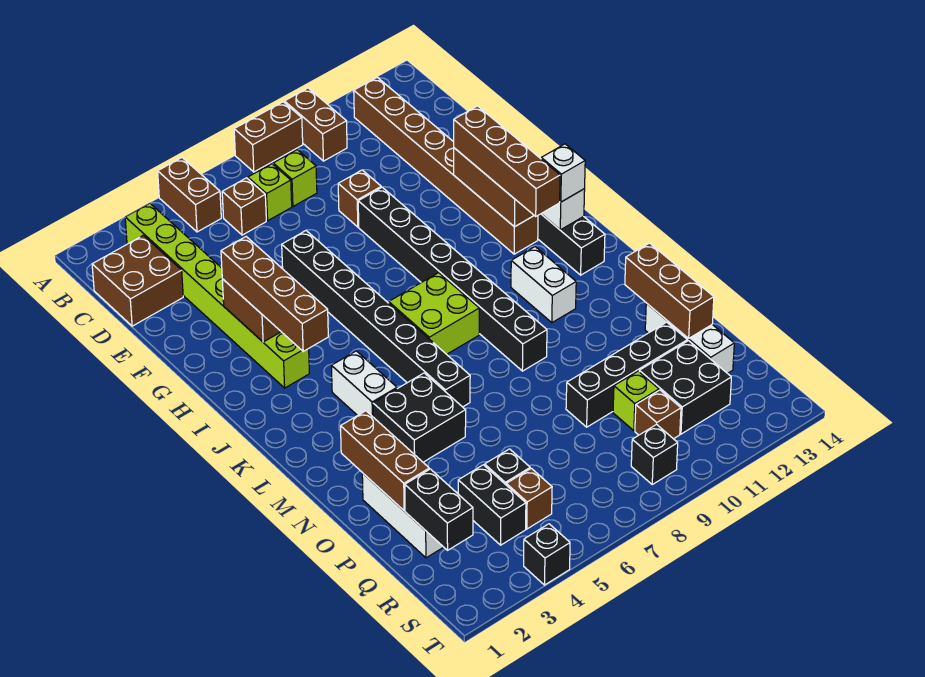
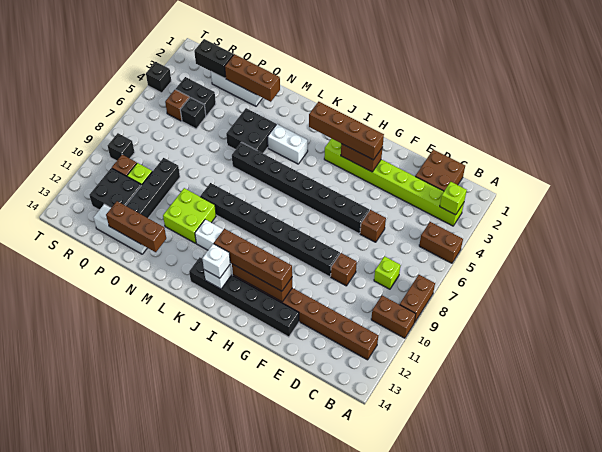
brown 1x1 brick [222,178,266,235] -> brown 1x1 brick moved to [360,210,386,242]
lime 1x1 brick [248,164,292,221] -> lime 1x1 brick moved to [440,182,467,215]
lime 2x2 brick [389,273,479,354] -> lime 2x2 brick moved to [163,188,216,243]

